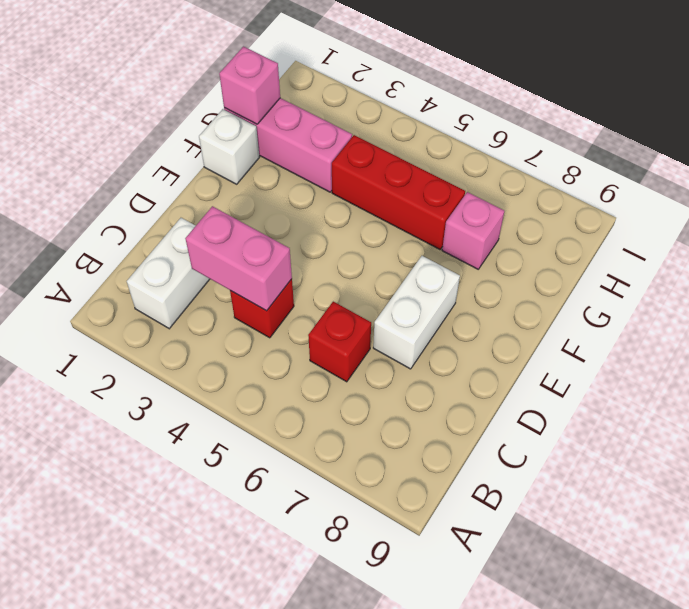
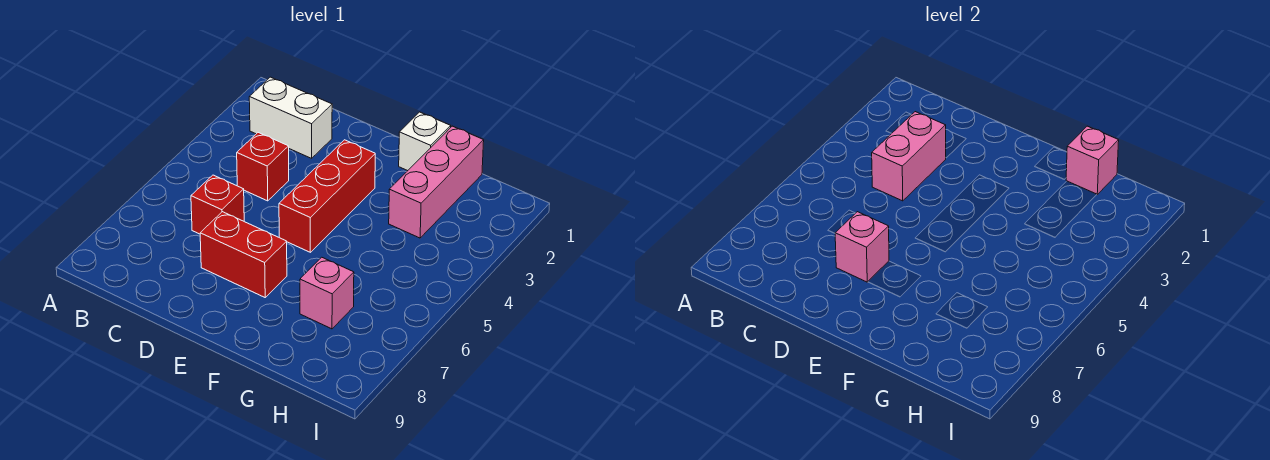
white 1x2 brick [373,256,460,369] -> red 1x2 brick [200,212,287,297]
none -> pink 1x1 brick [835,212,889,282]
red 1x3 brick [332,135,465,249] -> red 1x3 brick moved to [279,140,375,252]

